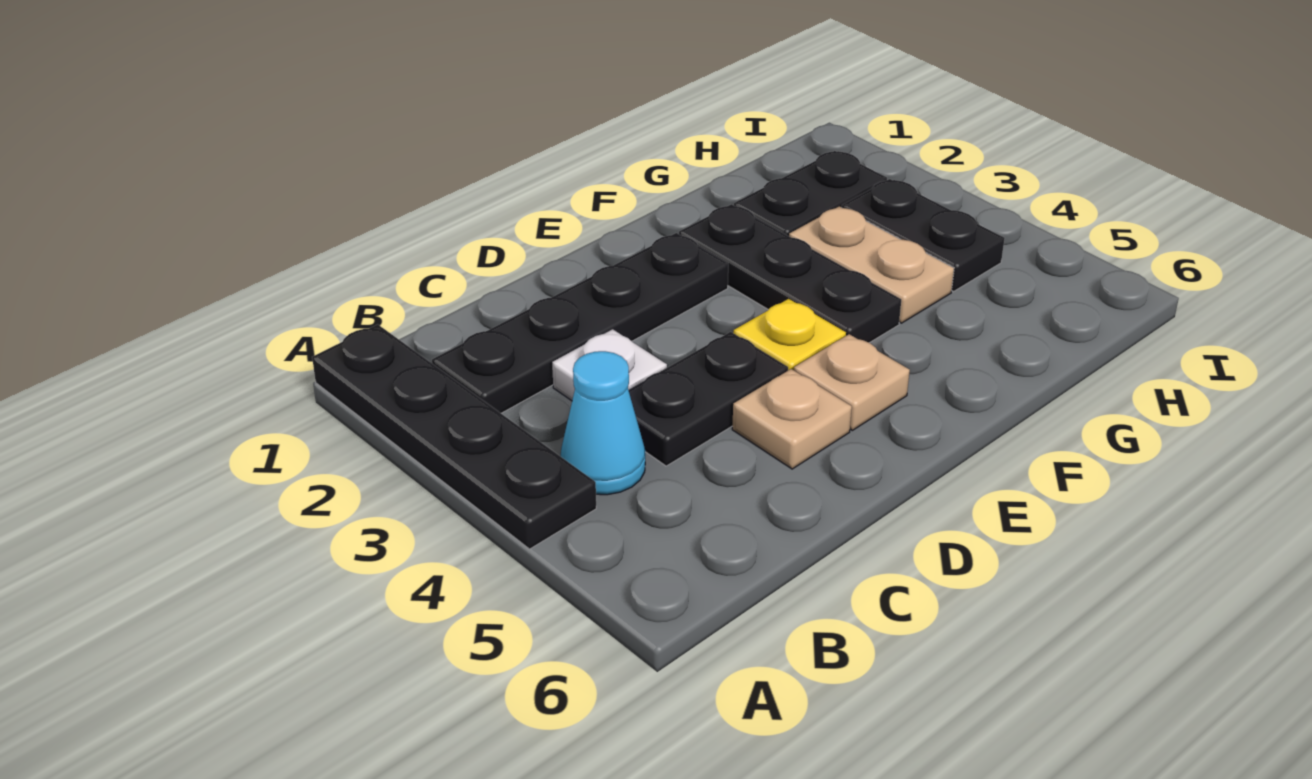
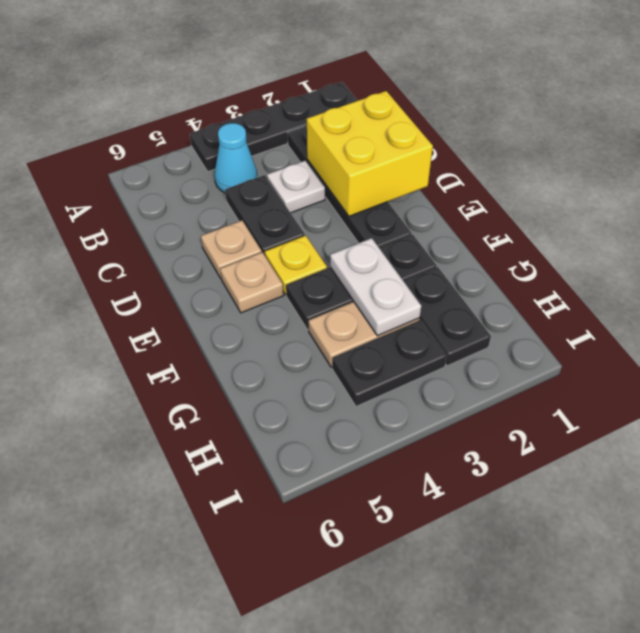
none -> yellow 2x2 brick [307,91,433,216]
none -> white 1x2 plate [330,238,421,336]

